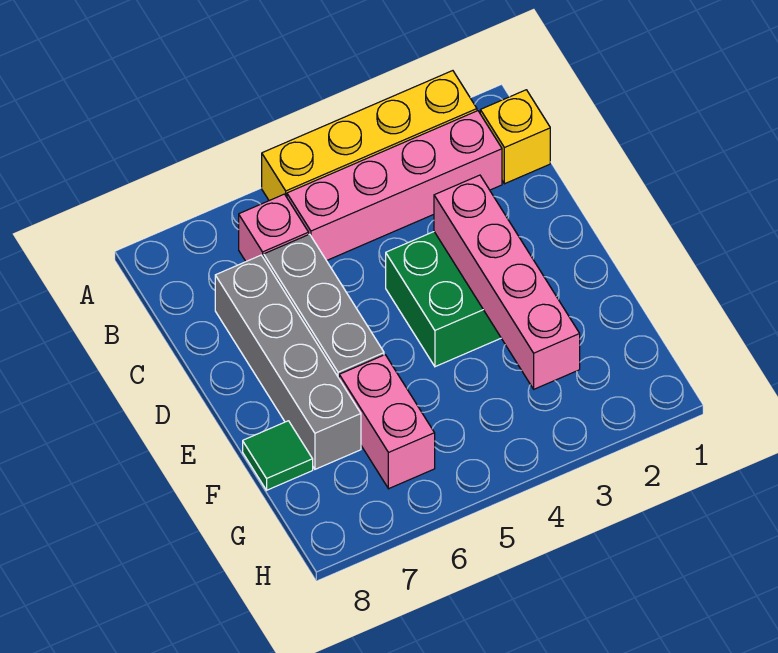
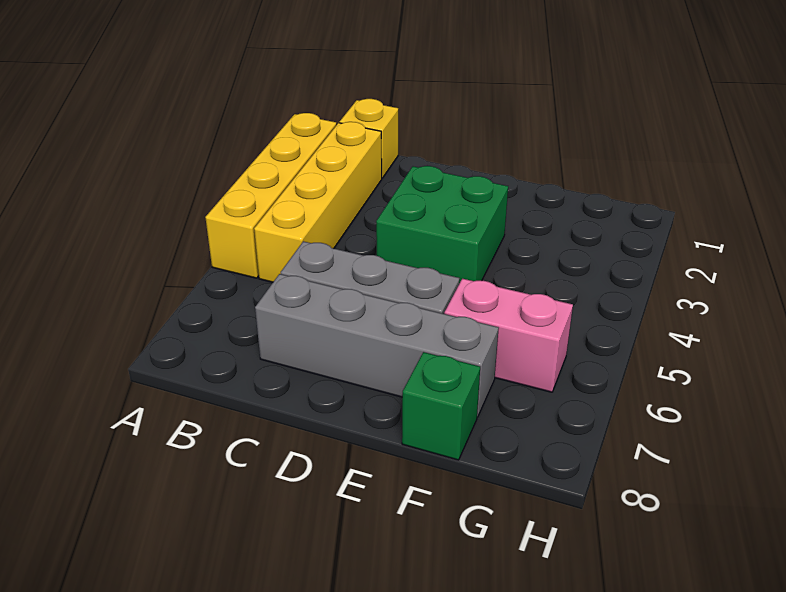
pink 1x4 brick [287,111,502,261] -> yellow 1x4 brick [254,122,382,282]
pink 1x1 brick [239,194,309,261] -> none
pink 1x4 brick [434,175,580,389] -> none
green 1x1 tile [243,421,313,490] -> green 1x1 brick [402,352,480,460]

